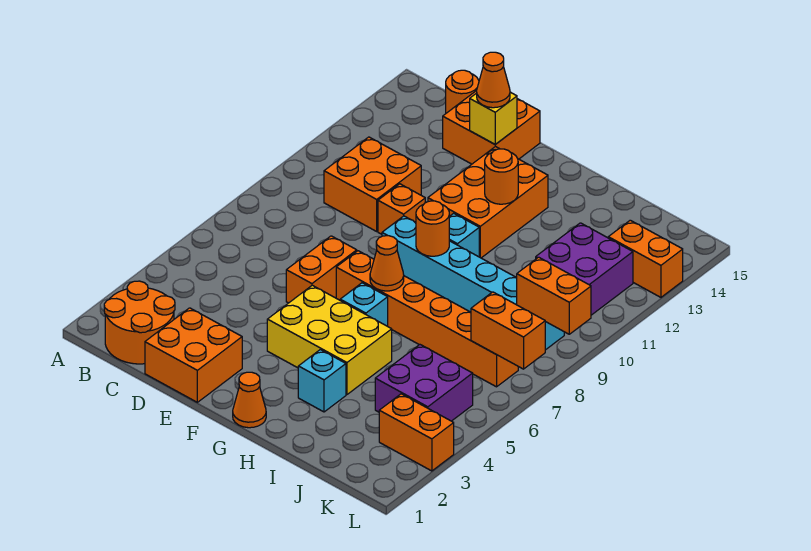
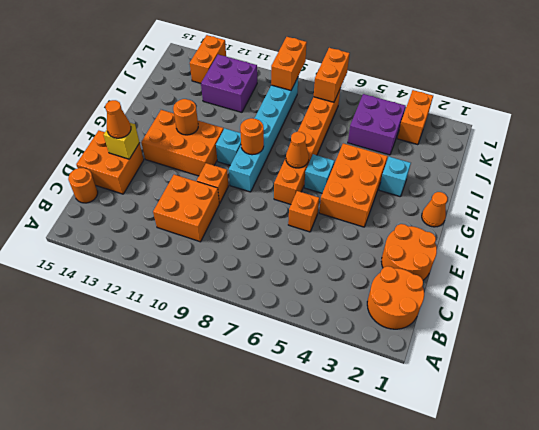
orange 2x2 brick [145,308,242,402] -> orange 2x2 round brick [381,224,437,280]
orange 1x2 brick [286,236,357,303] -> orange 1x1 brick [288,191,319,232]
yellow 2x3 brick [267,285,392,395] -> orange 2x3 brick [319,143,387,227]

